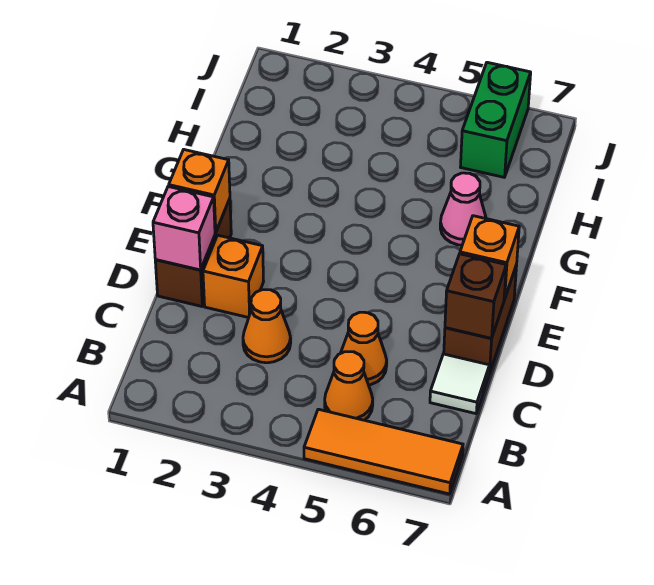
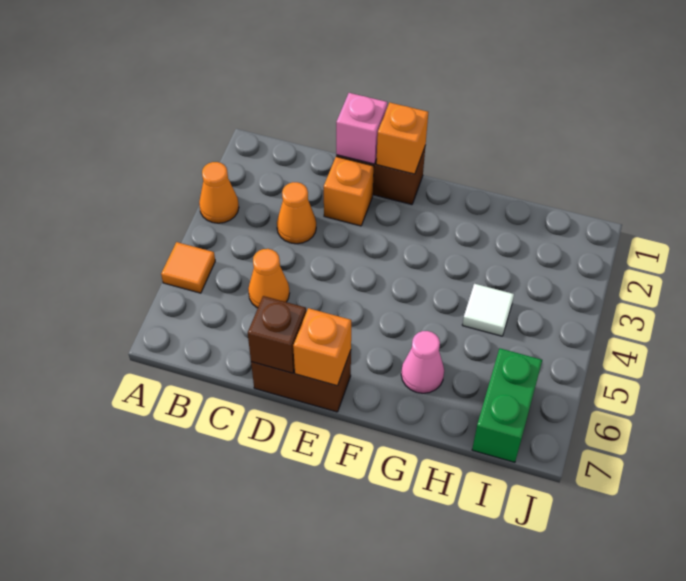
orange 1x3 tile [304,409,463,494] -> orange 1x1 tile [161,242,215,293]
orange 1x1 cone [325,352,373,420] -> orange 1x1 cone moved to [199,162,239,223]
white 1x1 tile [430,354,489,414] -> white 1x1 tile moved to [462,284,514,336]
green 1x2 brick [461,62,531,177] -> green 1x2 brick turned to [472,348,542,462]

